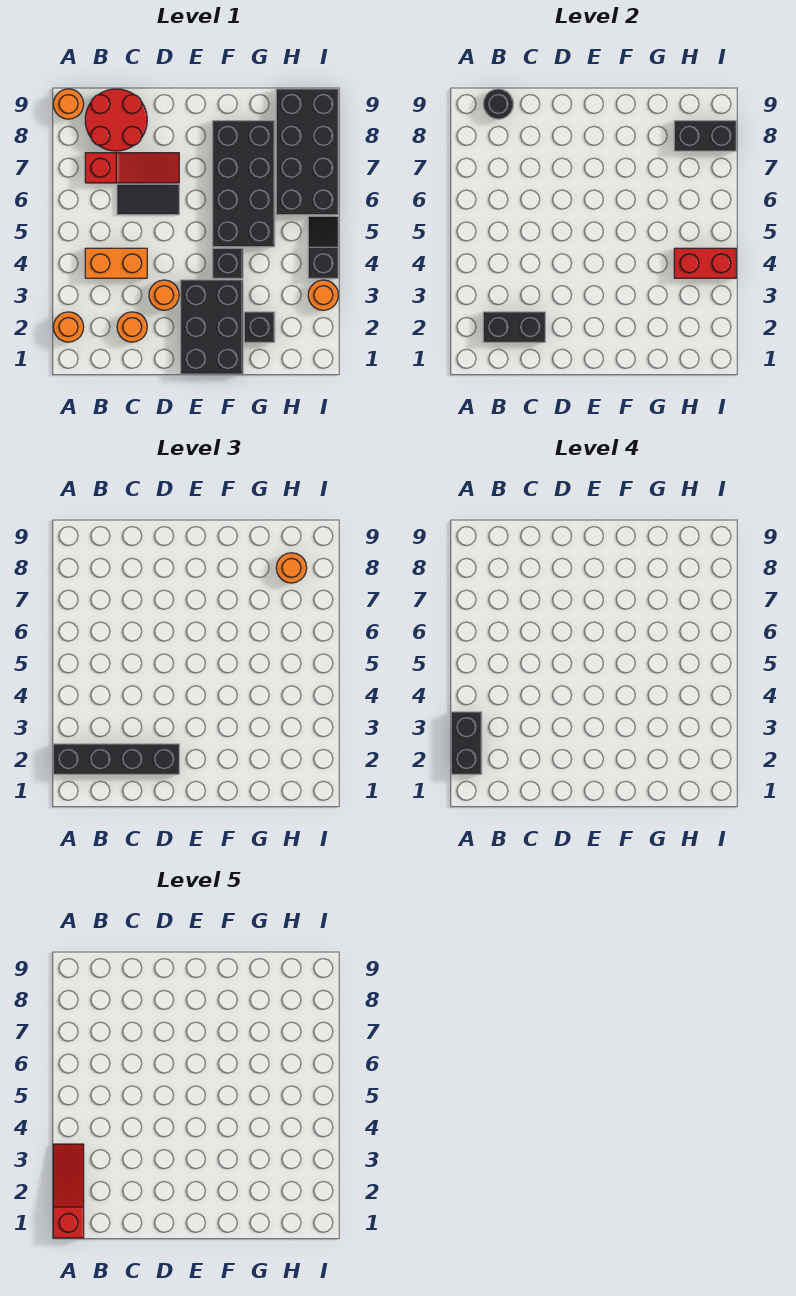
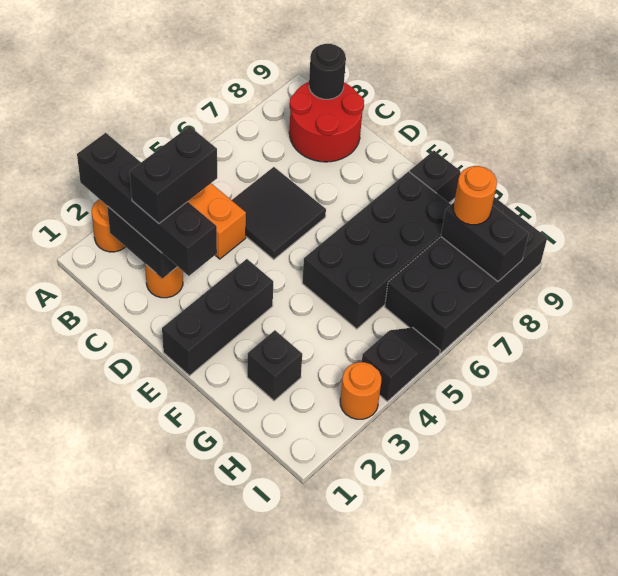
red 1x3 slope [53,1144,84,1238] -> none
black 1x2 brick [451,712,482,774] -> black 1x2 brick moved to [130,126,217,223]
orange 1x1 round brick [53,89,84,119] -> none
red 1x3 slope [85,153,179,183] -> none
black 1x2 tile [117,184,179,215] -> black 2x2 tile [232,167,326,259]
orange 1x1 round brick [149,280,179,310] -> none
black 2x3 brick [181,280,243,374] -> black 1x3 brick [162,259,273,376]
black 1x1 brick [213,248,243,278] -> black 1x1 brick moved to [410,151,460,203]
red 1x2 brick [674,248,736,278] -> none

